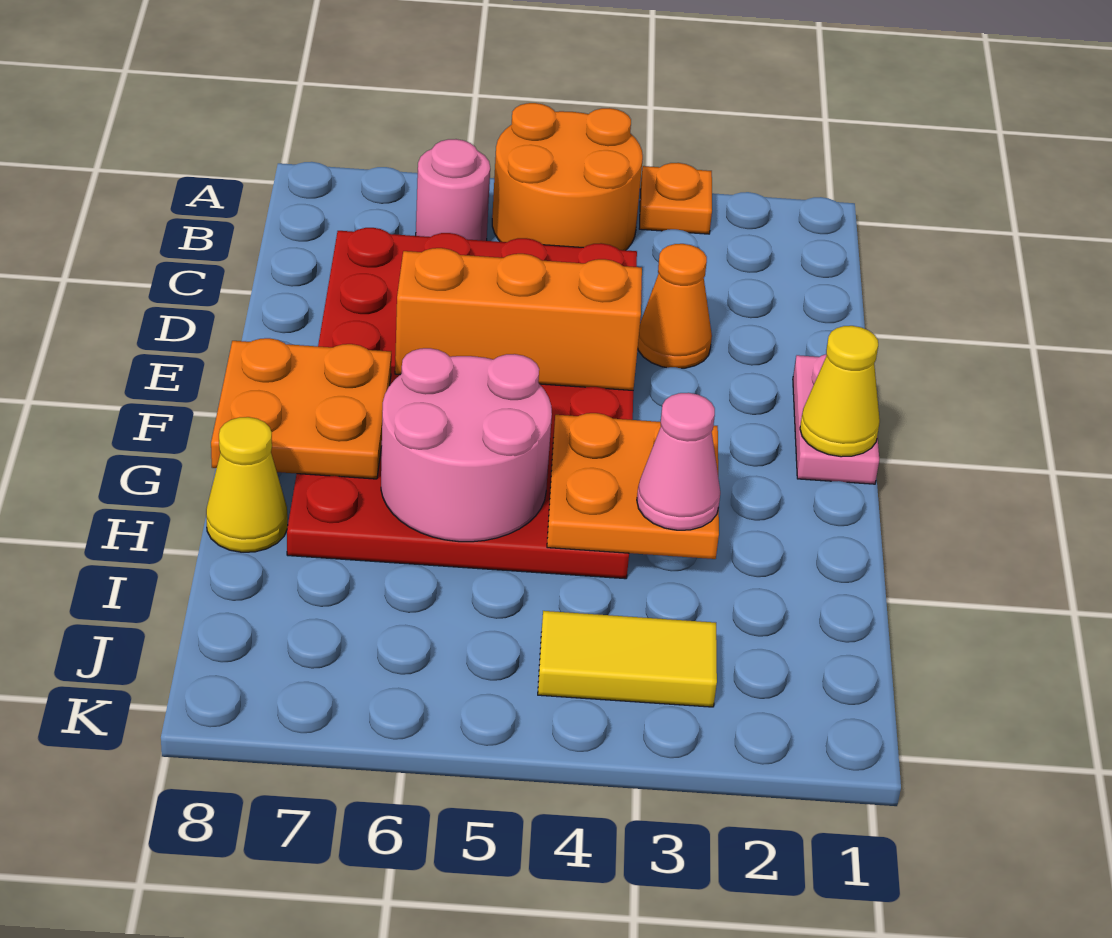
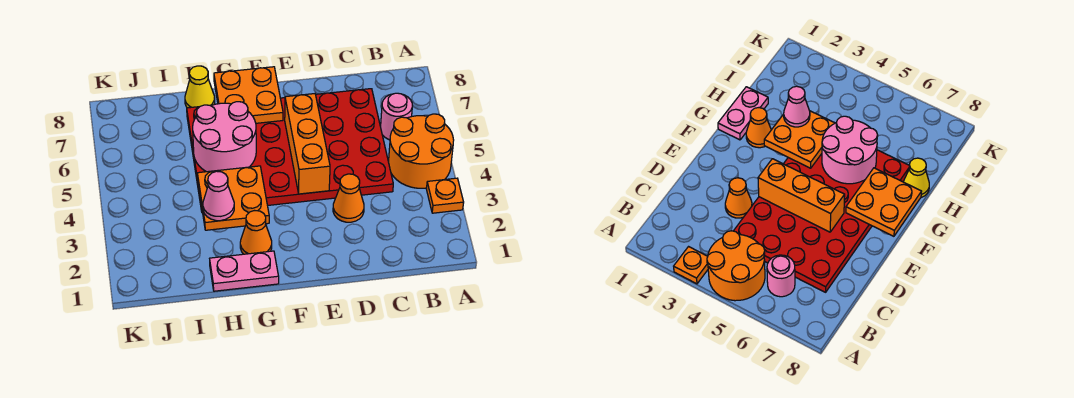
pink 1x2 plate [793,354,879,484] -> pink 1x2 plate moved to [210,251,279,291]
yellow 1x1 cone [800,326,880,457] -> none
none -> orange 1x1 cone [240,211,272,254]
yellow 1x2 tile [538,611,717,707] -> none

